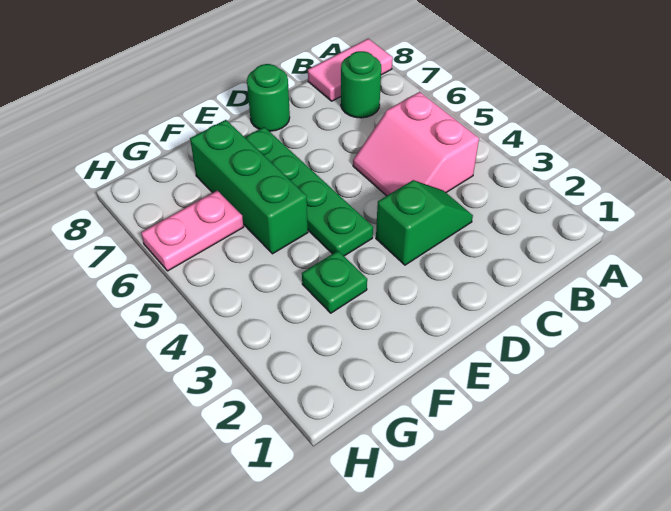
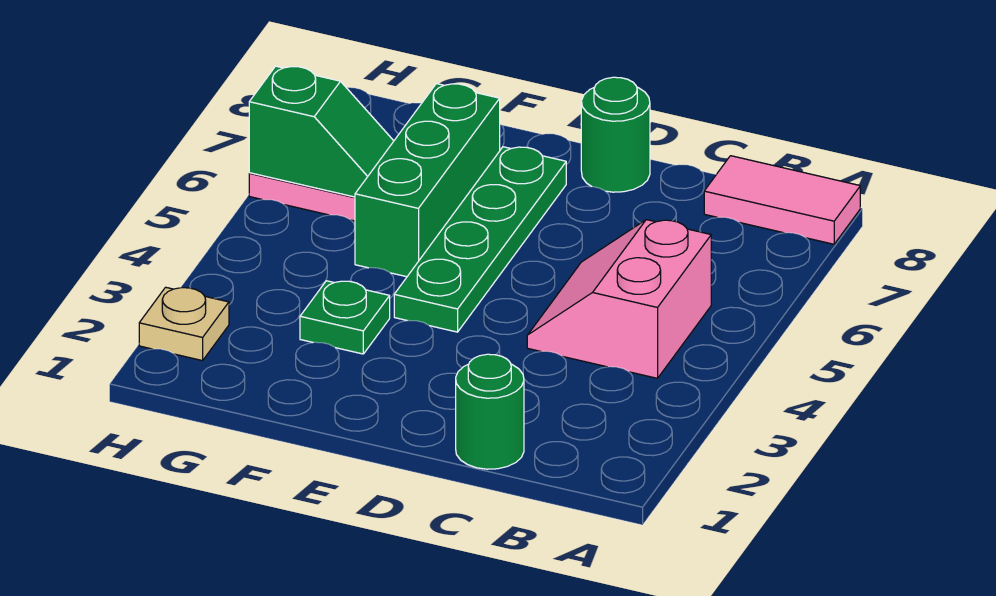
green 1x1 round brick [341,51,381,118] -> green 1x1 round brick moved to [456,354,524,469]
green 1x2 slope [376,180,473,265] -> green 1x2 slope moved to [249,66,394,197]
none -> tan 1x1 plate [139,287,229,361]

